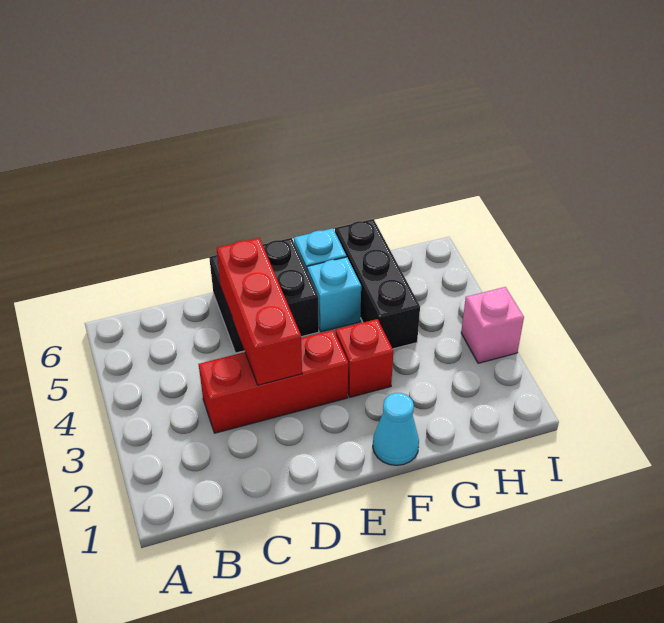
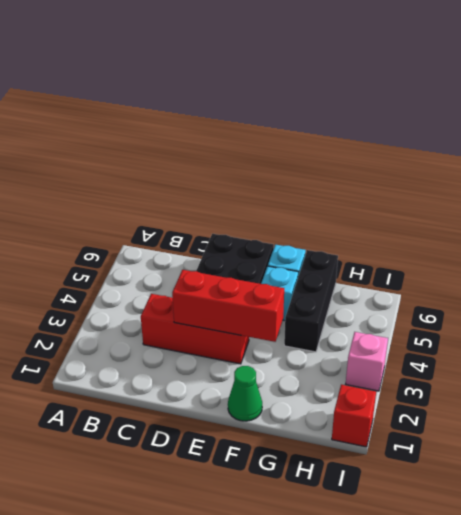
red 1x3 brick [217,238,302,385] -> red 1x3 brick turned to [172,270,284,342]
cyan 1x1 cone [373,393,419,465] -> green 1x1 cone [228,366,262,421]
red 1x1 brick [336,319,393,397] -> red 1x1 brick moved to [332,385,376,447]

